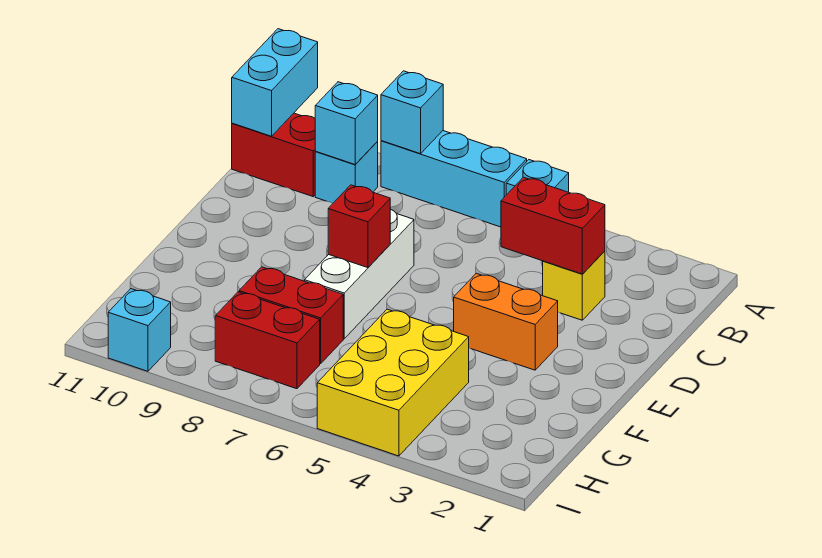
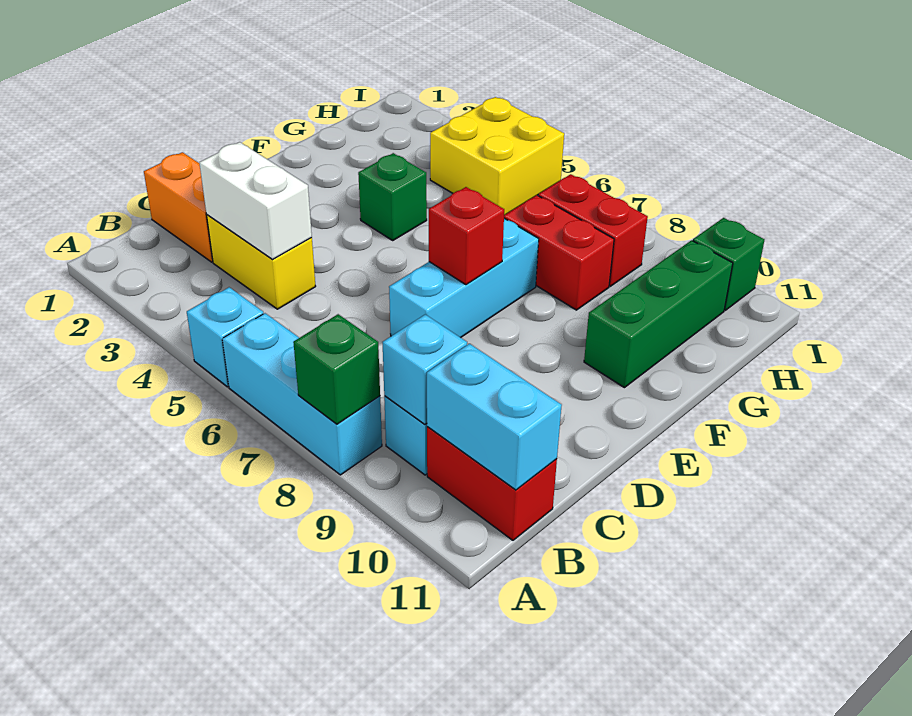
cyan 1x1 brick [381,71,443,154] -> green 1x1 brick [293,314,380,424]
cyan 1x2 brick [232,29,318,136] -> cyan 1x2 brick turned to [427,344,562,490]
yellow 1x1 brick [543,251,605,320] -> yellow 1x2 brick [207,215,316,309]
red 1x2 brick [501,177,605,274] -> white 1x2 brick [199,142,312,259]
white 1x3 brick [305,209,414,339] -> cyan 1x3 brick [389,218,539,338]
orange 1x2 brick [454,273,558,370] -> orange 1x2 brick moved to [144,152,213,262]
none -> green 1x1 brick [358,153,427,240]
none -> green 1x3 brick [584,240,733,388]
yellow 2x3 brick [317,309,469,456] -> yellow 2x2 brick [430,97,564,215]
cyan 1x1 brick [108,289,171,371] -> green 1x1 brick [693,218,764,310]

